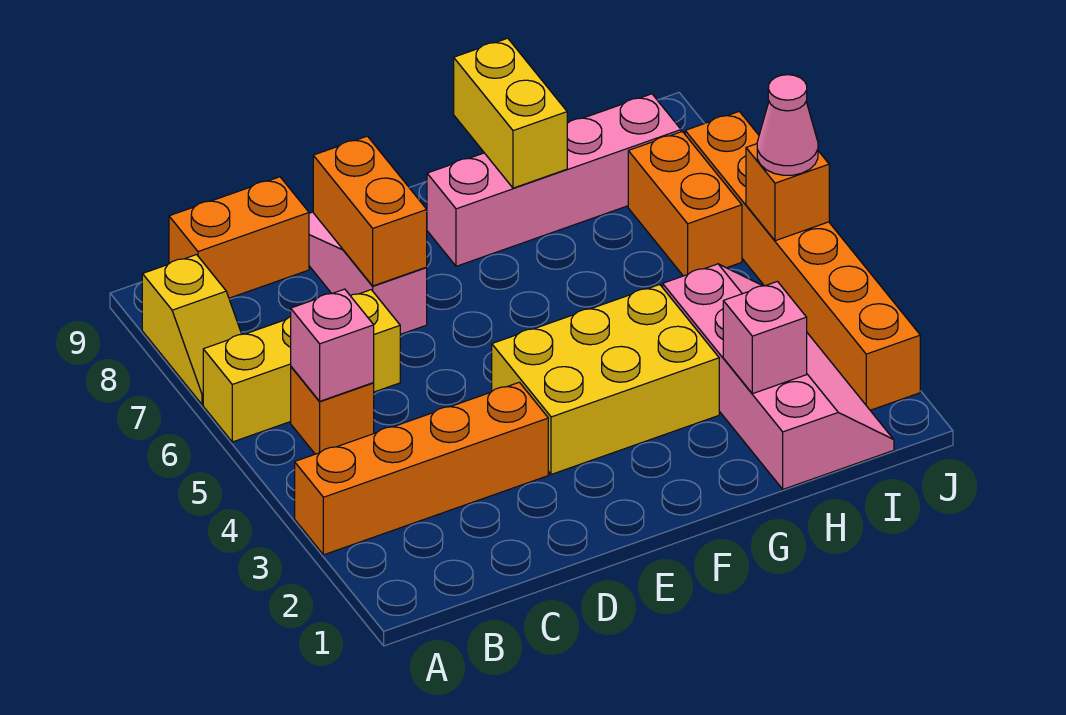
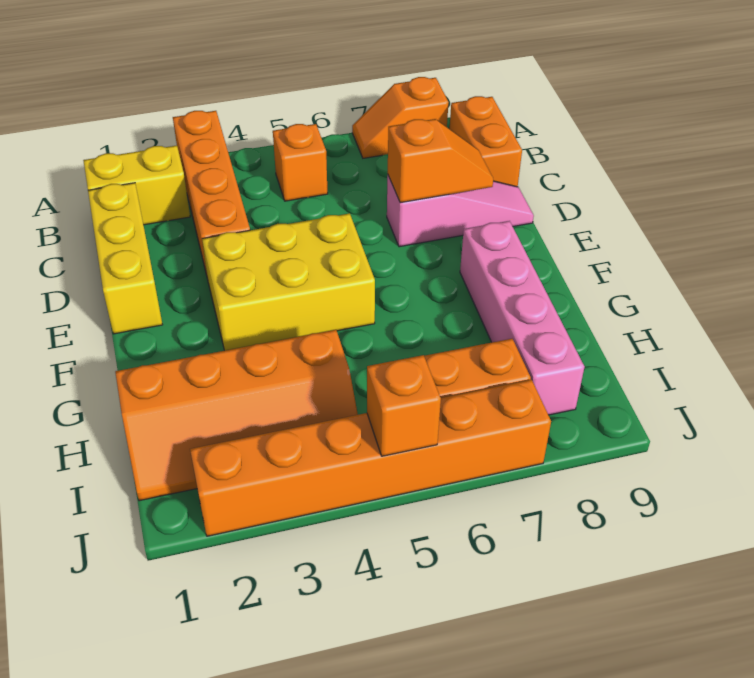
yellow 1x3 brick [203,290,400,442] -> yellow 1x3 brick moved to [88,183,162,334]
yellow 1x2 slope [142,255,241,404] -> orange 1x2 slope [352,77,449,158]
pink 1x1 brick [291,289,374,401] -> none
orange 1x2 brick [313,136,427,286] -> orange 1x2 slope [388,119,493,203]
yellow 2x3 brick [492,285,719,475] -> yellow 2x3 brick turned to [202,213,375,350]
yellow 1x2 brick [454,38,567,188] -> yellow 1x2 brick moved to [83,146,190,225]
pink 2x4 slope [663,264,894,489] -> orange 2x4 slope [115,330,358,501]
pink 1x1 brick [723,282,807,394] -> none
pink 1x1 cone [757,75,818,175] -> none

